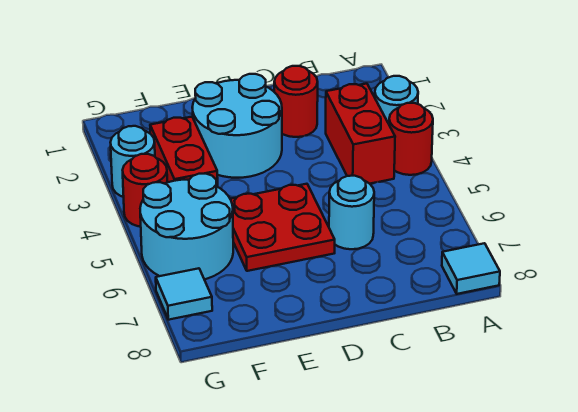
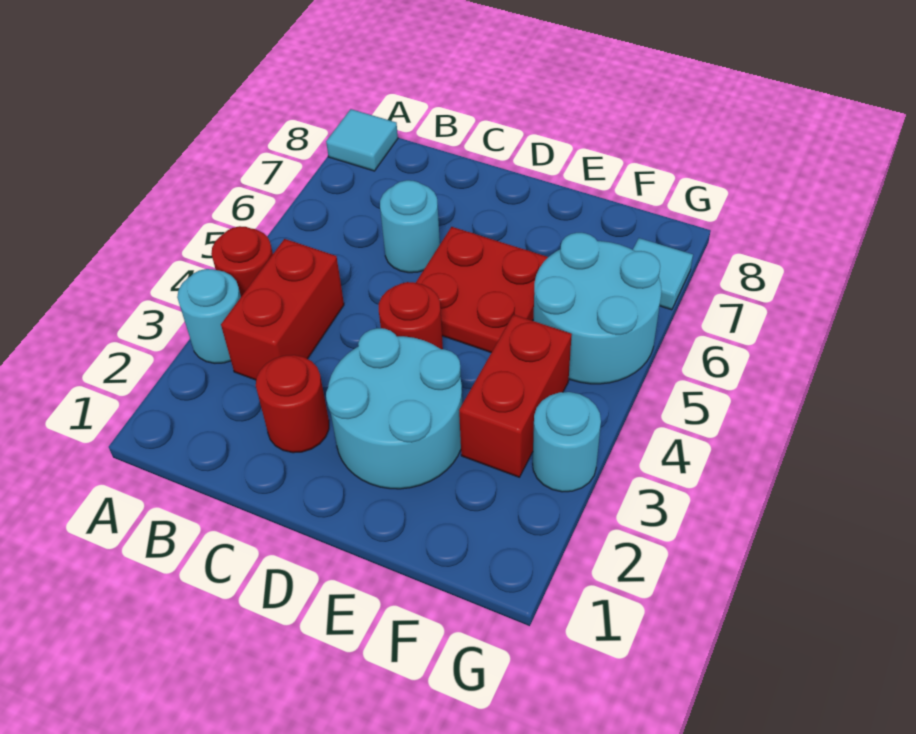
red 1x1 round brick [123,154,167,227] -> red 1x1 round brick moved to [379,282,443,349]

